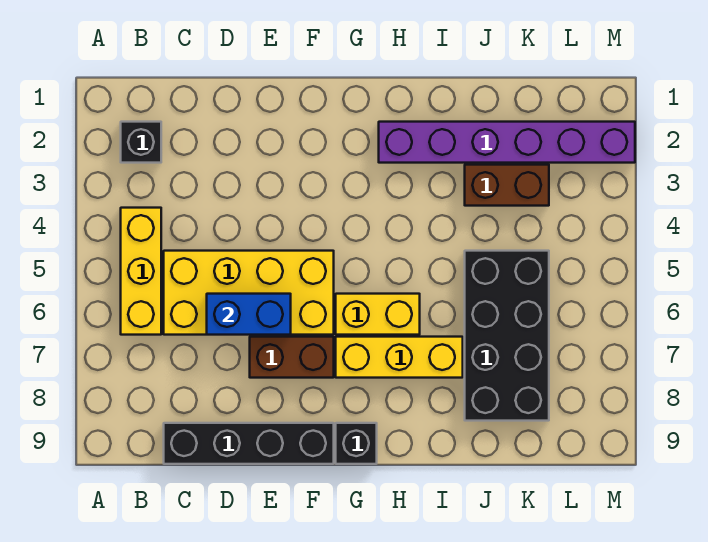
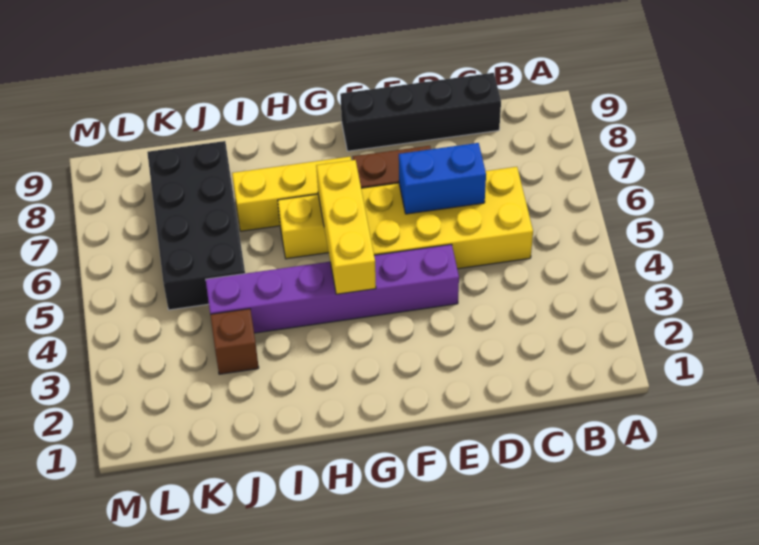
black 1x1 brick [121,122,161,163] -> none
yellow 1x3 brick [121,208,161,335] -> yellow 1x3 brick moved to [316,160,376,294]
black 1x1 brick [336,423,377,464] -> none
purple 1x6 brick [379,122,635,163] -> purple 1x6 brick moved to [206,244,459,333]
brown 1x2 brick [465,165,549,206] -> brown 1x1 brick [210,309,259,374]

